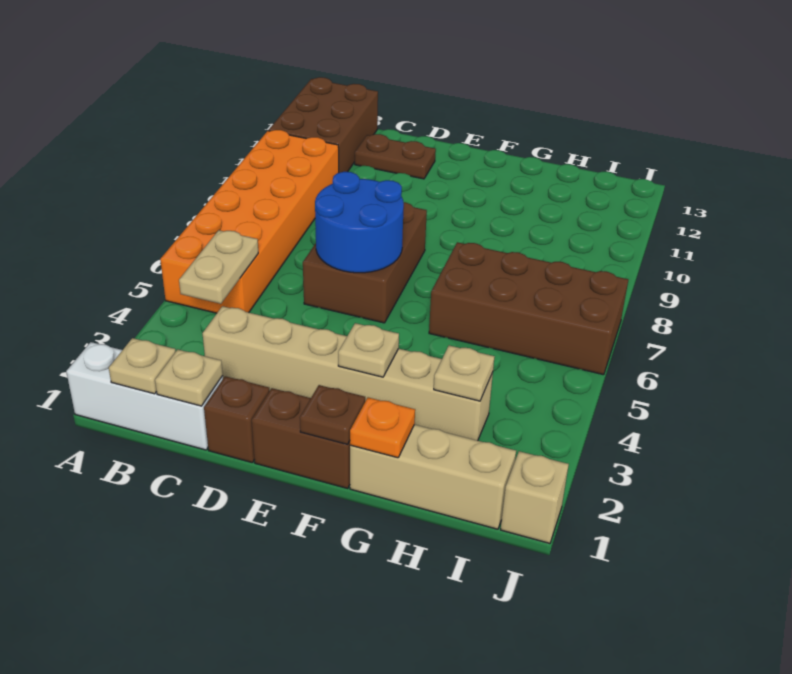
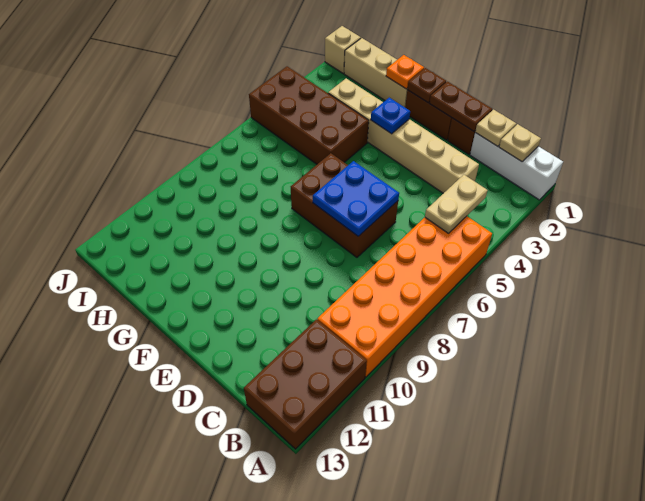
brown 1x2 plate [355,134,436,179] -> brown 1x2 plate moved to [429,82,492,131]
brown 2x3 brick [303,202,427,323] -> brown 2x3 brick turned to [291,153,398,257]
blue 2x2 round brick [315,172,404,273] -> blue 2x2 plate [313,161,399,236]
tan 1x1 plate [338,323,399,377] -> blue 1x1 plate [371,98,410,134]
brown 2x4 brick [429,242,628,375] -> brown 2x4 brick moved to [249,66,369,164]
tan 1x1 plate [434,345,495,401] -> none

